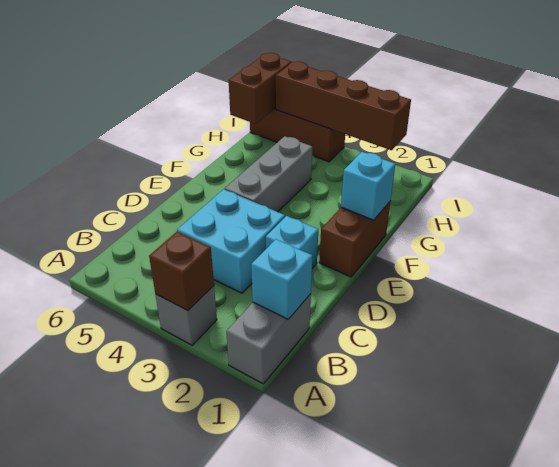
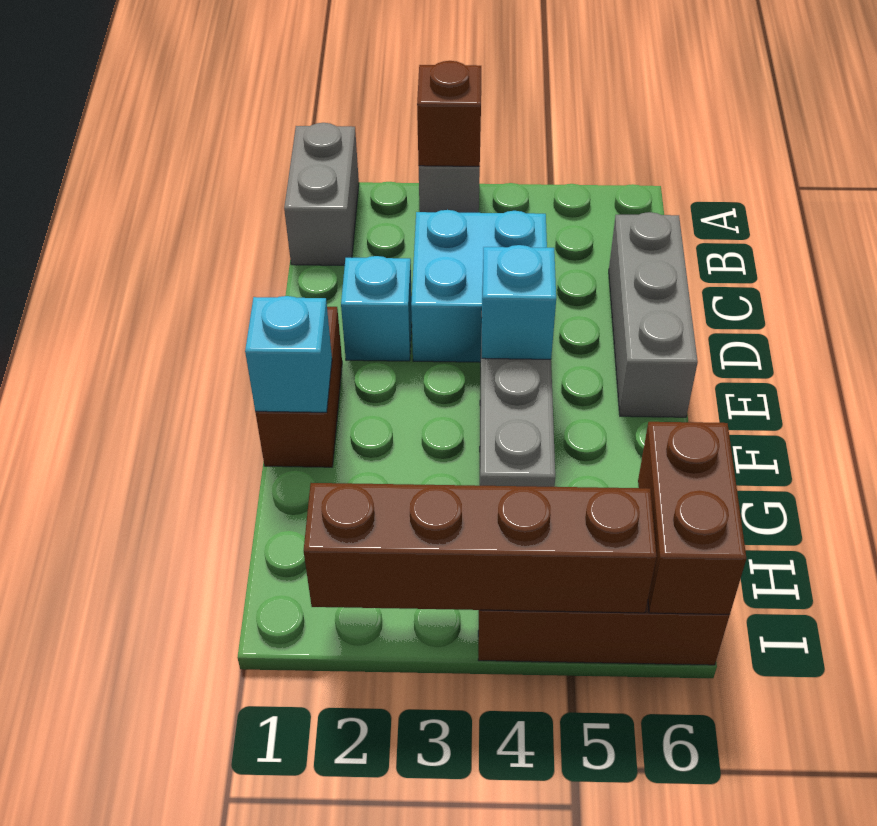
cyan 1x1 brick [251,239,312,319] -> cyan 1x1 brick moved to [482,245,556,359]
none -> grey 1x3 brick [609,212,698,417]

